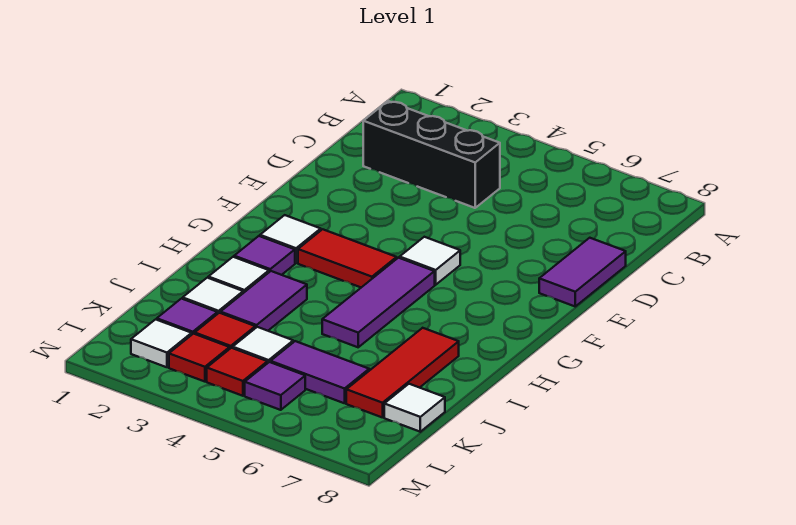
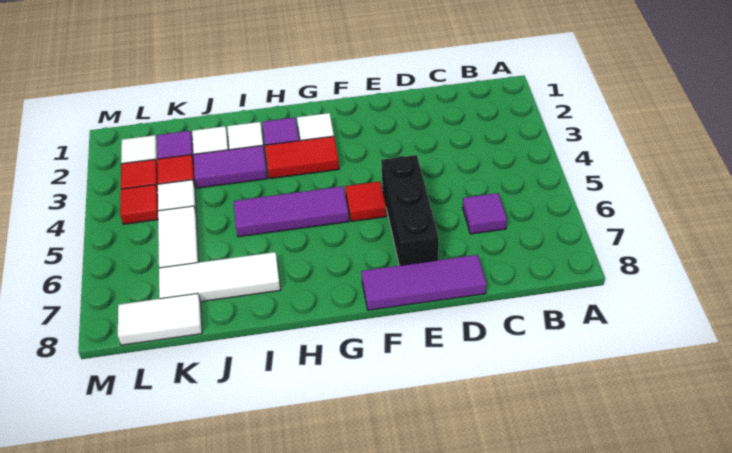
black 1x3 brick [363,101,500,208] -> black 1x3 brick moved to [381,155,439,266]
purple 1x2 tile [539,238,626,306] -> purple 1x3 tile [361,255,487,310]
white 1x1 tile [400,237,460,285] -> red 1x1 tile [345,181,386,221]
red 1x2 tile [298,229,397,287] -> red 1x2 tile turned to [265,136,339,179]
red 1x3 tile [346,328,459,418] -> white 1x3 tile [159,252,281,302]
purple 1x2 tile [271,341,369,403] -> white 1x2 tile [158,206,199,268]
white 1x1 tile [384,384,445,432] -> white 1x2 tile [118,294,202,345]
purple 1x1 tile [245,362,305,410] -> purple 1x1 tile moved to [463,193,507,234]

